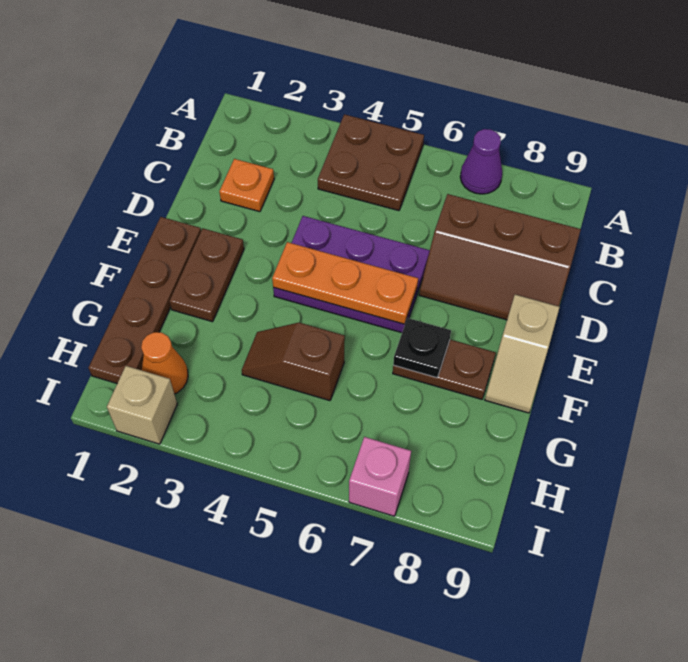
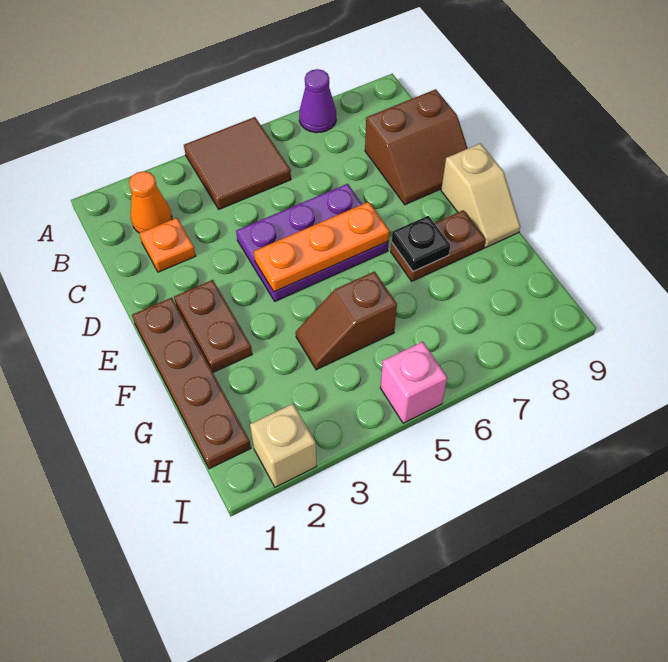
brown 2x2 plate [318,114,424,211] -> brown 2x2 tile [184,117,291,209]
brown 2x3 slope [419,194,581,320] -> brown 2x2 slope [365,89,468,205]
orange 1x1 cone [141,332,188,394] -> orange 1x1 cone moved to [129,171,172,233]
pink 1x1 brick [349,437,411,516] -> pink 1x1 brick moved to [380,342,447,423]

